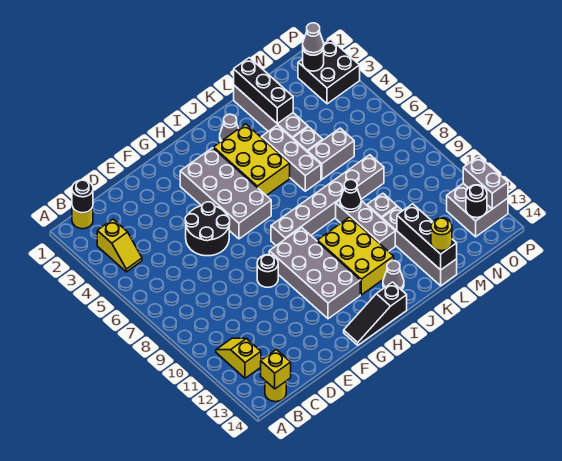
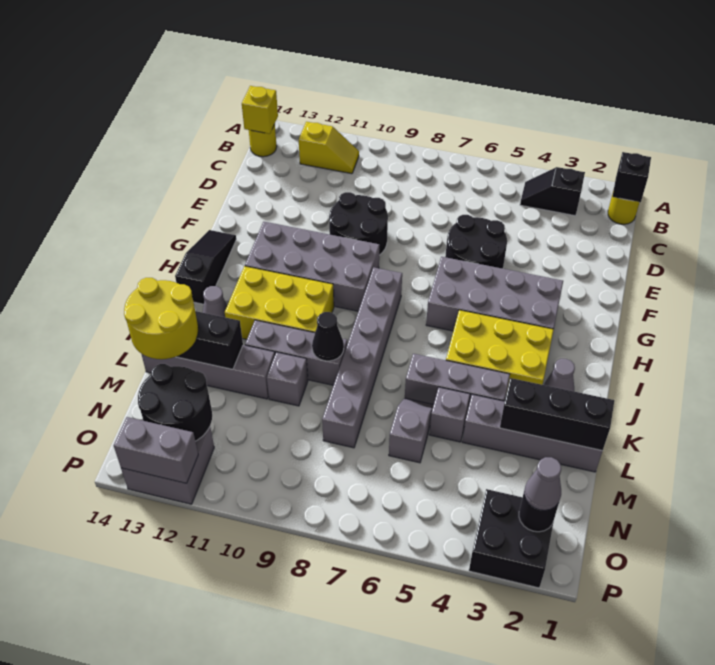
black 1x1 round brick [72,180,93,213] -> black 1x1 brick [612,152,651,202]
yellow 1x2 slope [97,219,142,272] -> black 1x2 slope [520,167,585,216]
black 1x1 round brick [257,255,278,287] -> black 2x2 round brick [329,192,388,255]
grey 1x2 brick [308,128,354,179] -> grey 1x2 slope [389,398,434,463]
yellow 1x1 round brick [431,218,452,251] -> yellow 2x2 round brick [124,278,198,359]
black 1x1 round brick [466,185,487,218] -> black 2x2 round brick [138,364,212,441]

